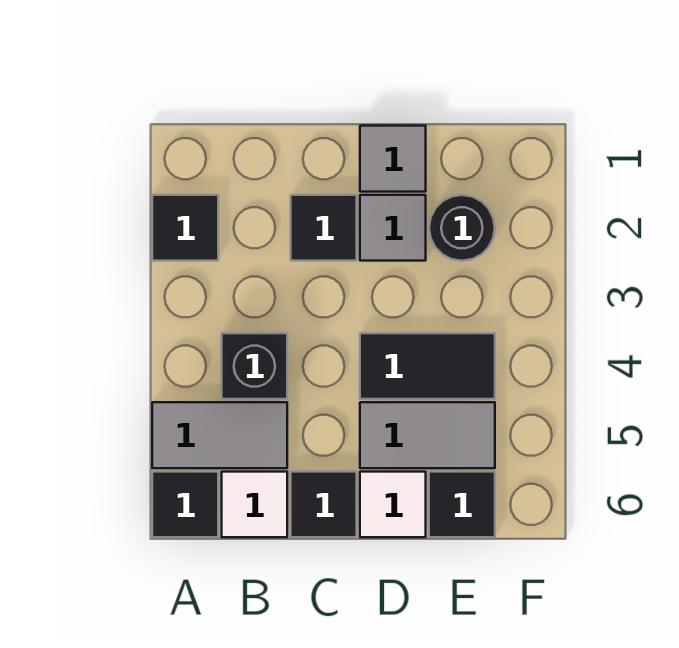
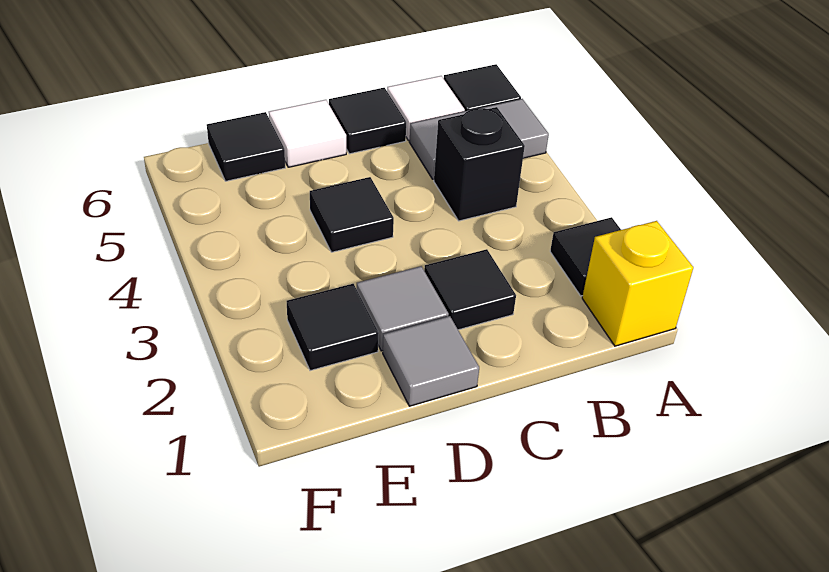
none -> yellow 1x1 brick [582,221,693,346]
black 1x2 tile [360,333,495,399] -> black 1x1 tile [310,177,394,252]
grey 1x2 tile [360,402,495,468] -> none
black 1x1 round brick [429,195,495,261] -> black 1x1 tile [287,284,379,371]

